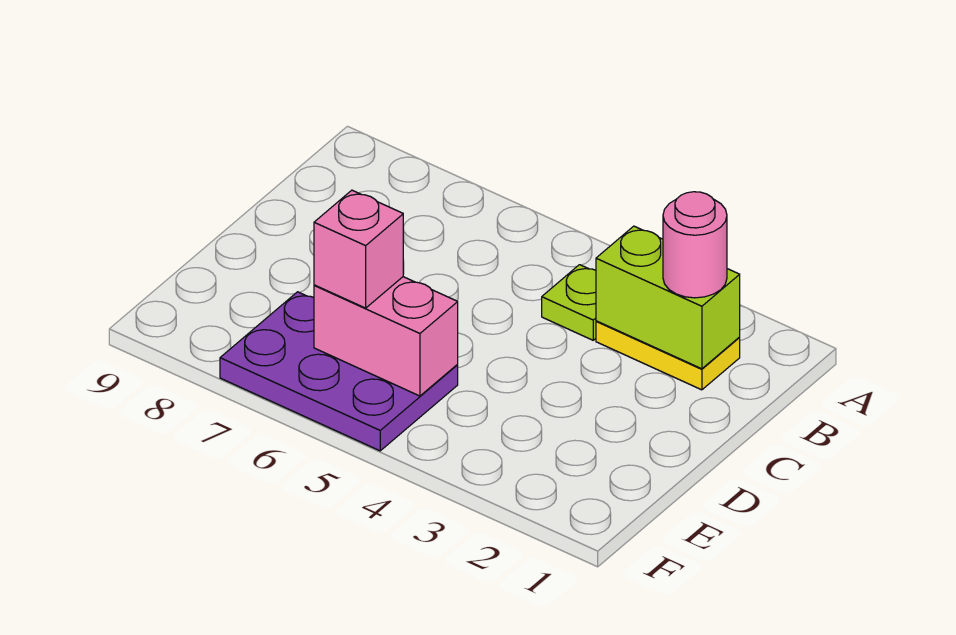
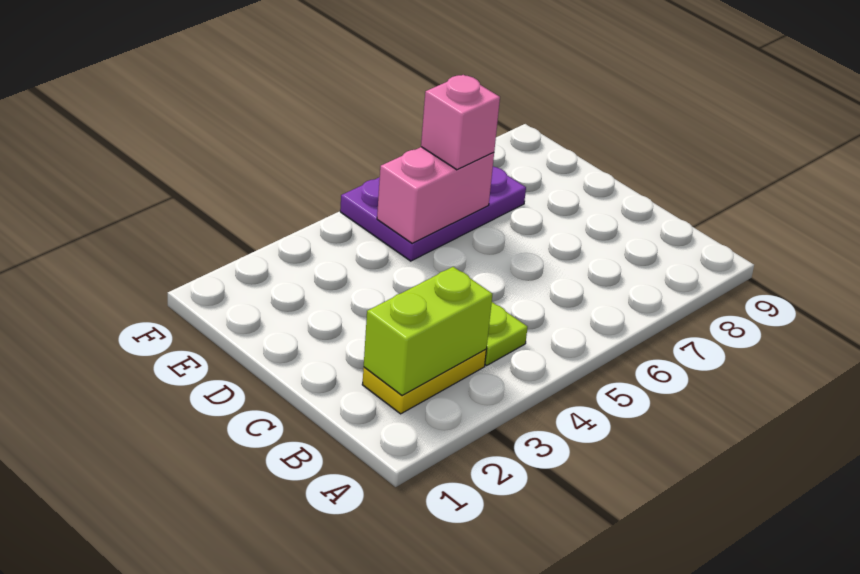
pink 1x1 round brick [663,192,727,298] -> none

